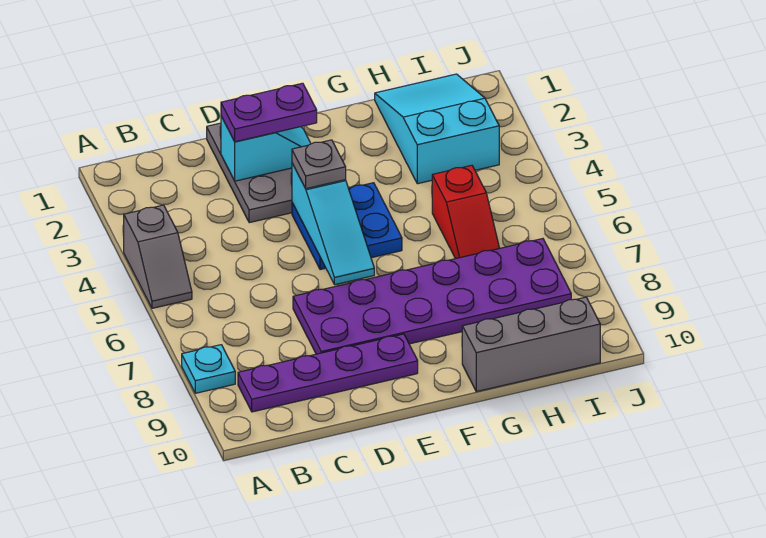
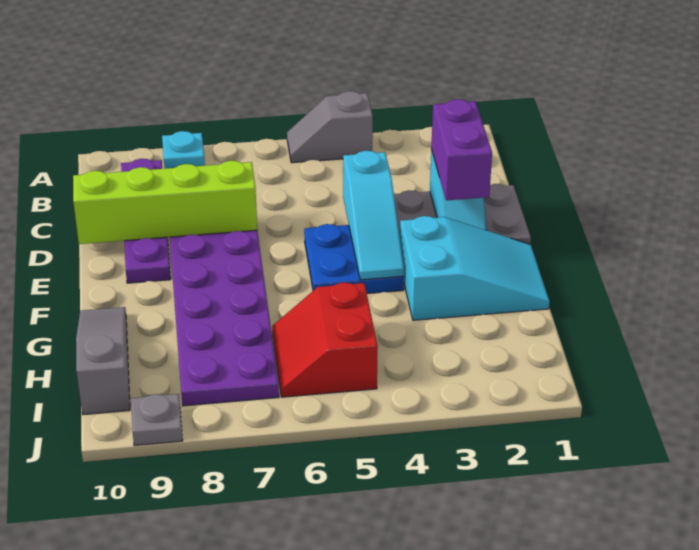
purple 1x2 plate [221,83,317,142] -> purple 1x2 brick [431,99,492,200]
none -> lime 1x4 brick [73,161,257,244]
cyan 1x3 slope [292,163,374,285] -> cyan 1x3 slope turned to [343,151,404,280]
grey 1x1 plate [292,140,346,189] -> grey 1x1 plate moved to [131,394,183,446]
grey 1x3 brick [462,297,600,392] -> grey 1x3 slope [76,307,130,415]
cyan 2x3 slope [375,74,499,184] -> cyan 2x3 slope moved to [400,216,550,320]
red 1x2 slope [432,165,500,259] -> red 2x2 slope [272,283,378,397]

